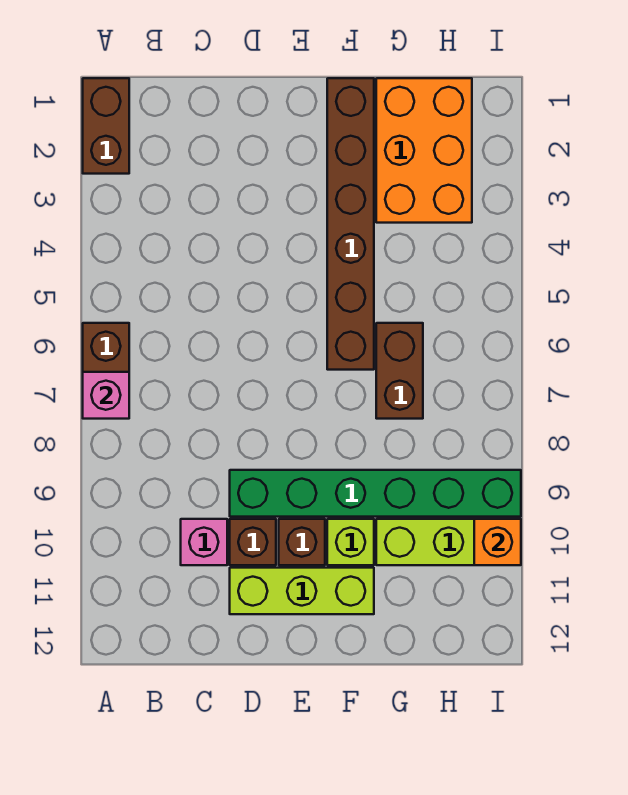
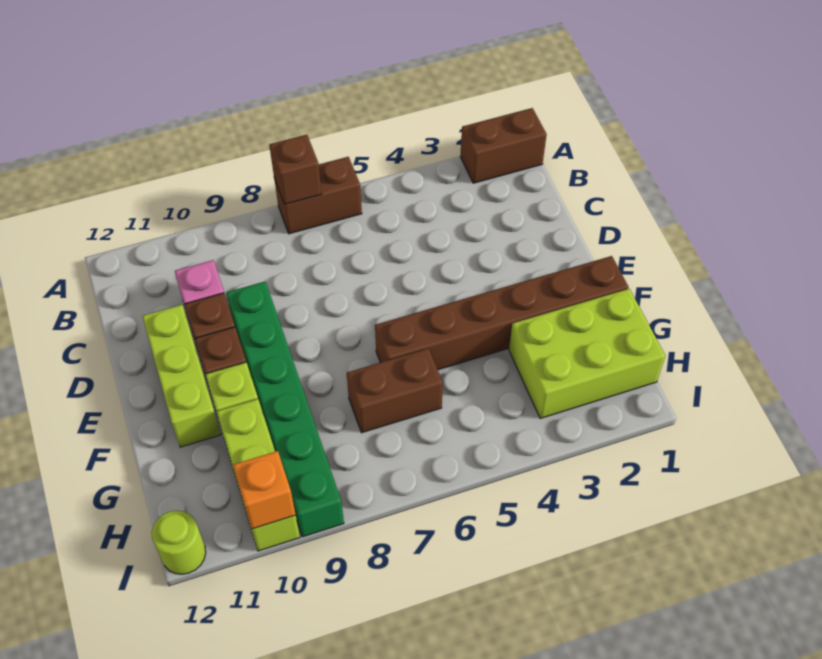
pink 1x1 brick [83,372,129,419] -> brown 1x1 brick [269,135,322,204]
orange 2x3 brick [376,78,472,223] -> lime 2x3 brick [509,289,665,418]
none -> lime 1x1 round brick [152,510,206,574]

